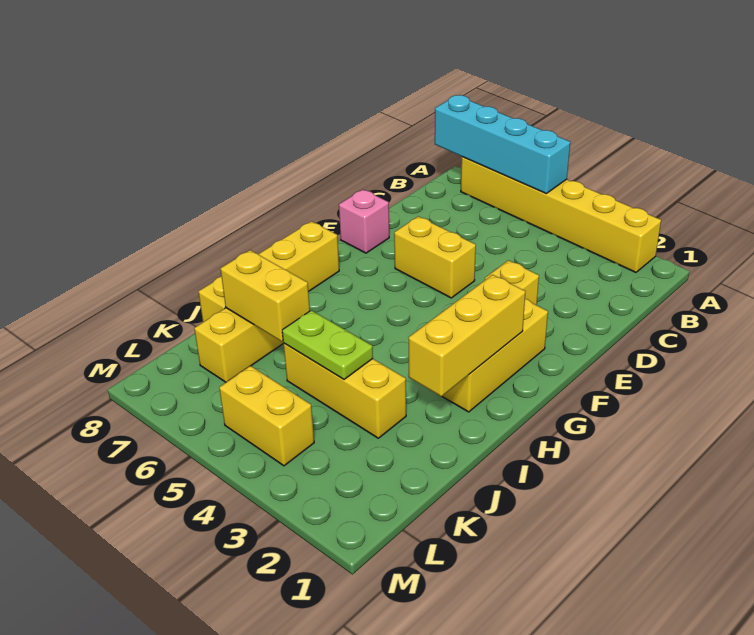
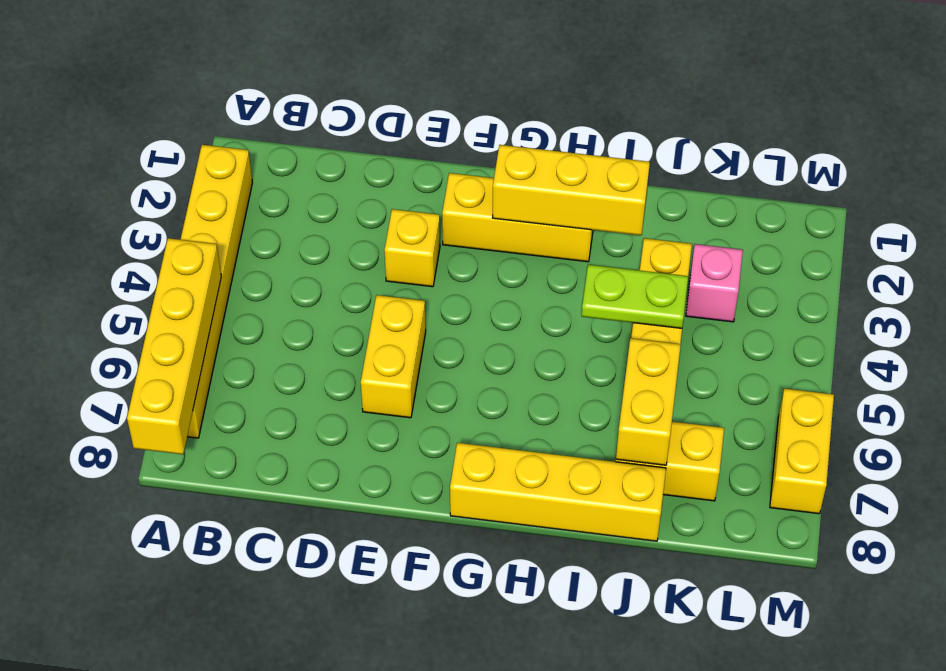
cyan 1x4 brick [435,95,570,193] -> yellow 1x4 brick [127,238,221,454]
pink 1x1 brick [339,190,389,253] -> pink 1x1 brick moved to [686,244,743,322]
lime 1x2 plate [282,310,373,379] -> lime 1x2 plate turned to [582,265,688,328]
yellow 1x2 brick [219,366,314,466] -> yellow 1x2 brick moved to [770,389,834,514]

